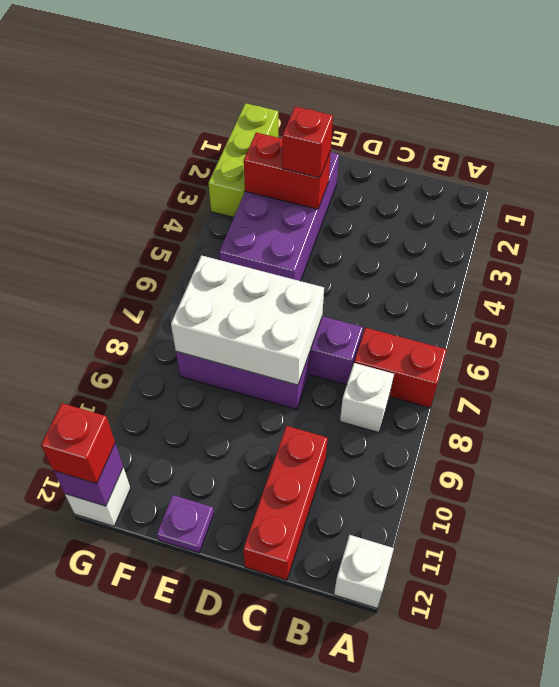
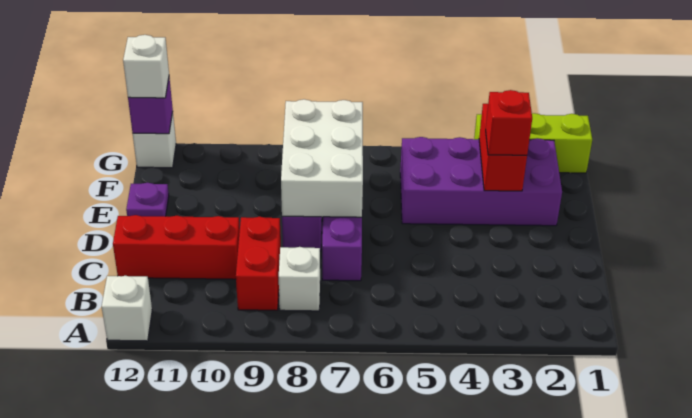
red 1x2 brick [354,328,447,408] -> red 1x2 brick moved to [236,217,281,310]
red 1x1 brick [41,403,115,484] -> white 1x1 brick [123,35,169,98]

